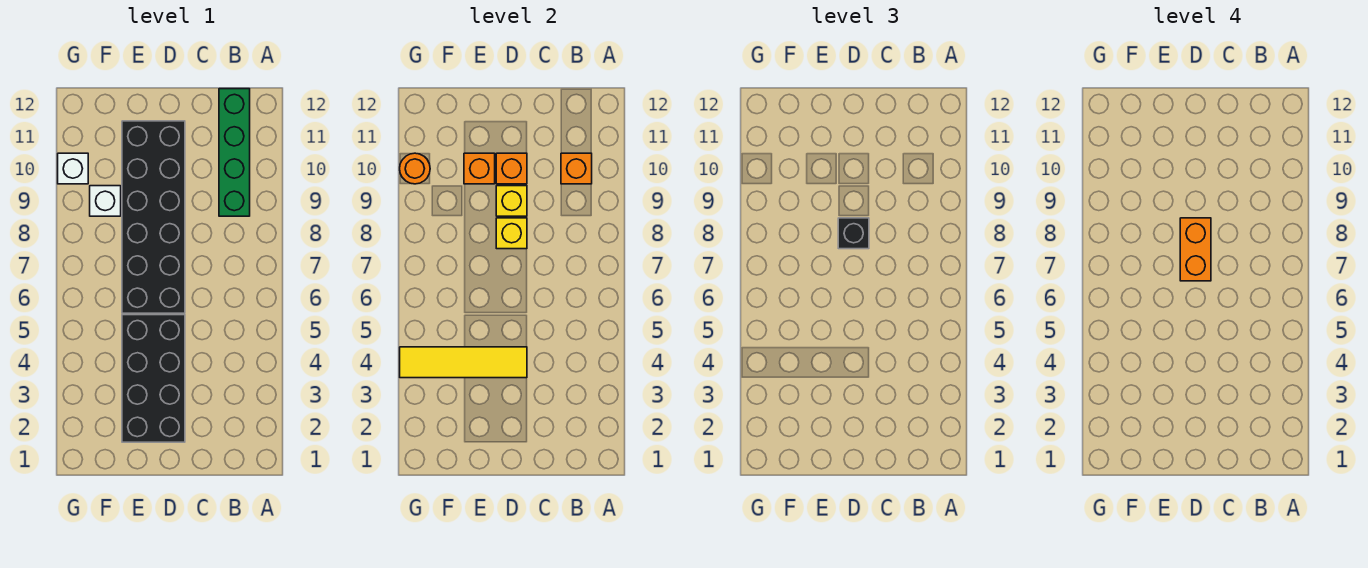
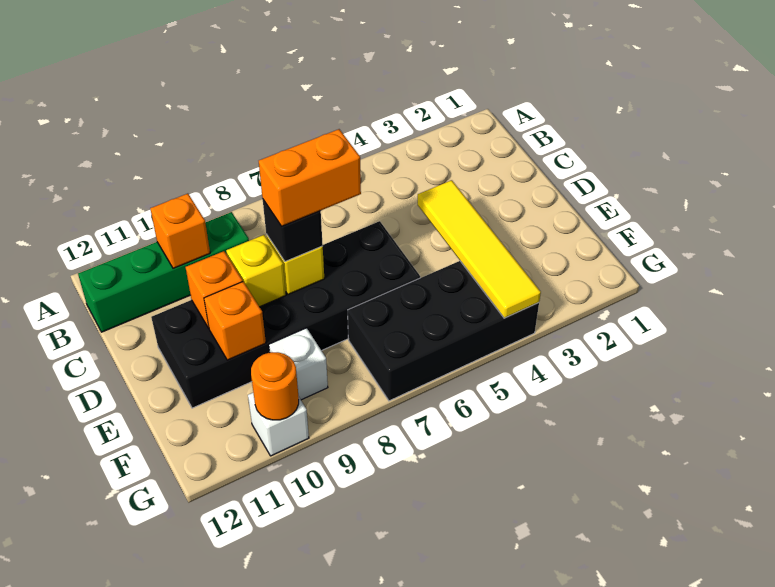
black 2x4 brick [122,315,185,442] -> black 2x4 brick moved to [348,261,539,401]

